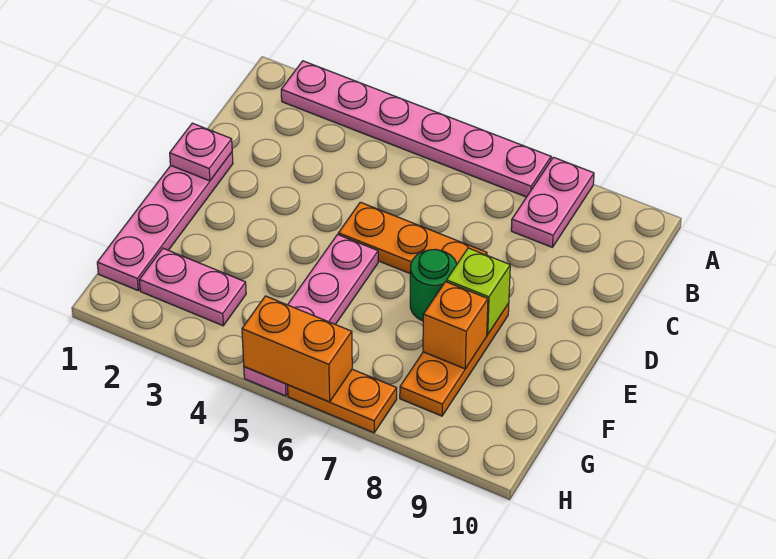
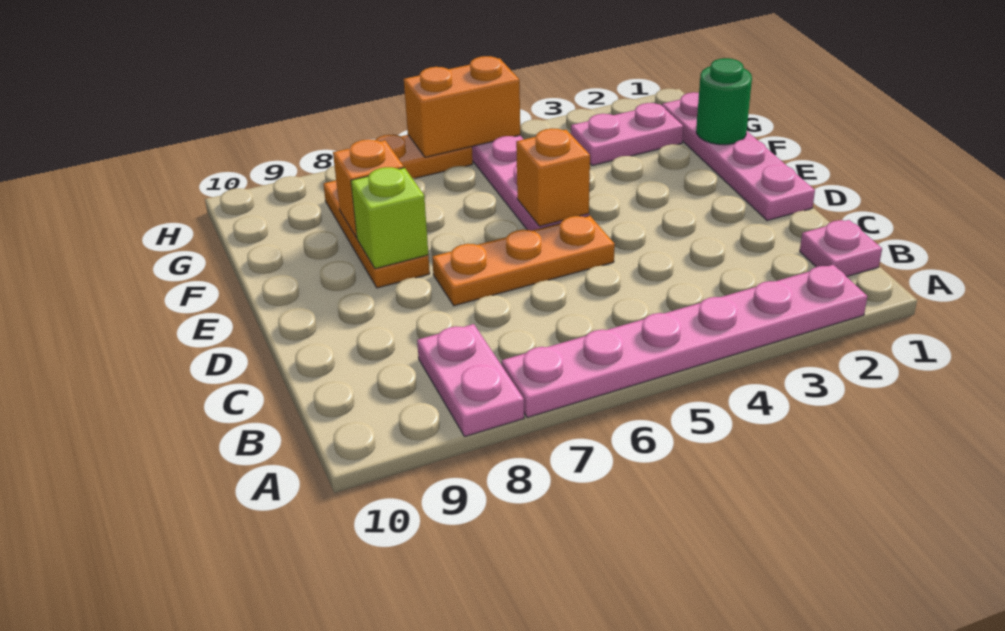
pink 1x1 plate [170,123,232,181] -> pink 1x1 plate moved to [800,220,882,277]
none -> orange 1x1 brick [516,128,590,226]
green 1x1 round brick [410,249,457,321] -> green 1x1 round brick moved to [696,58,752,145]

